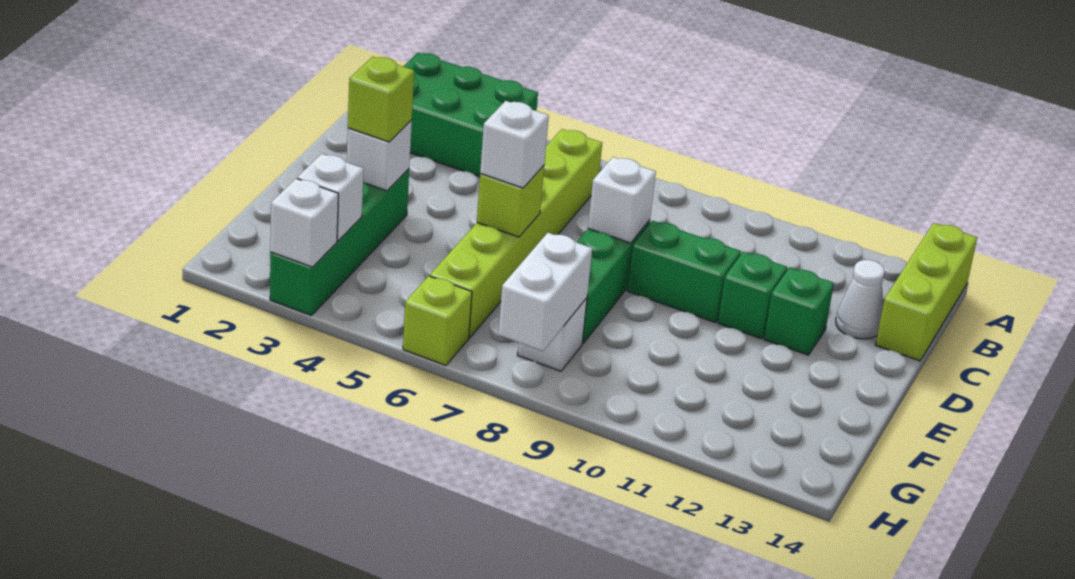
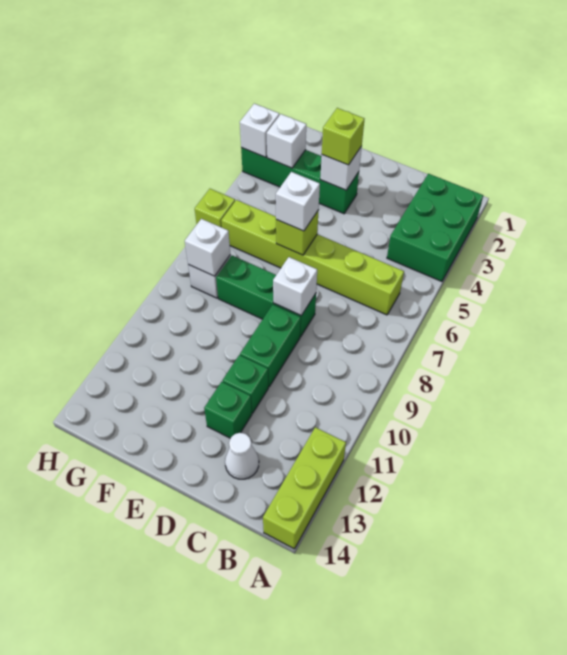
lime 1x3 brick [876,223,977,361] -> lime 1x3 brick turned to [263,427,346,549]
white 1x2 brick [498,233,592,351] -> white 1x1 brick [185,219,230,276]

